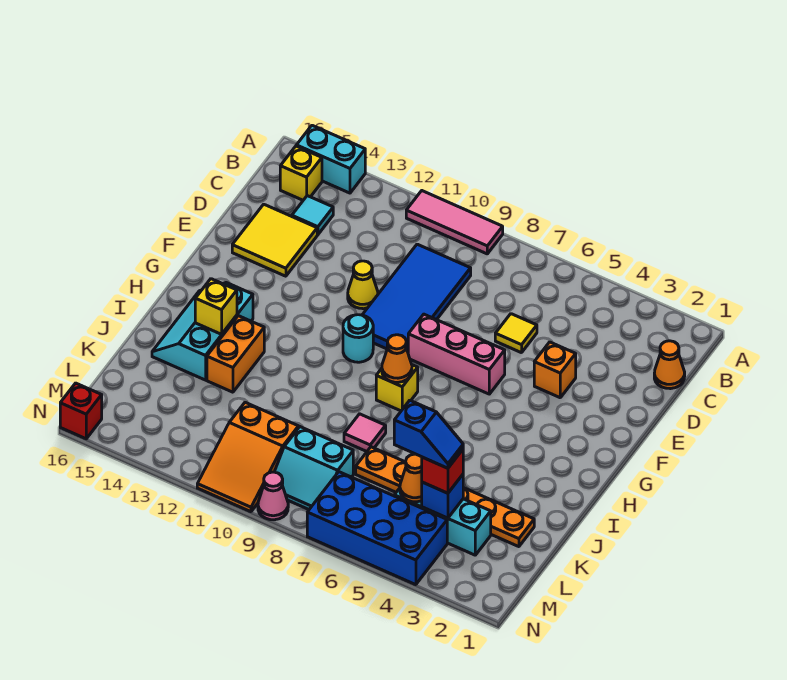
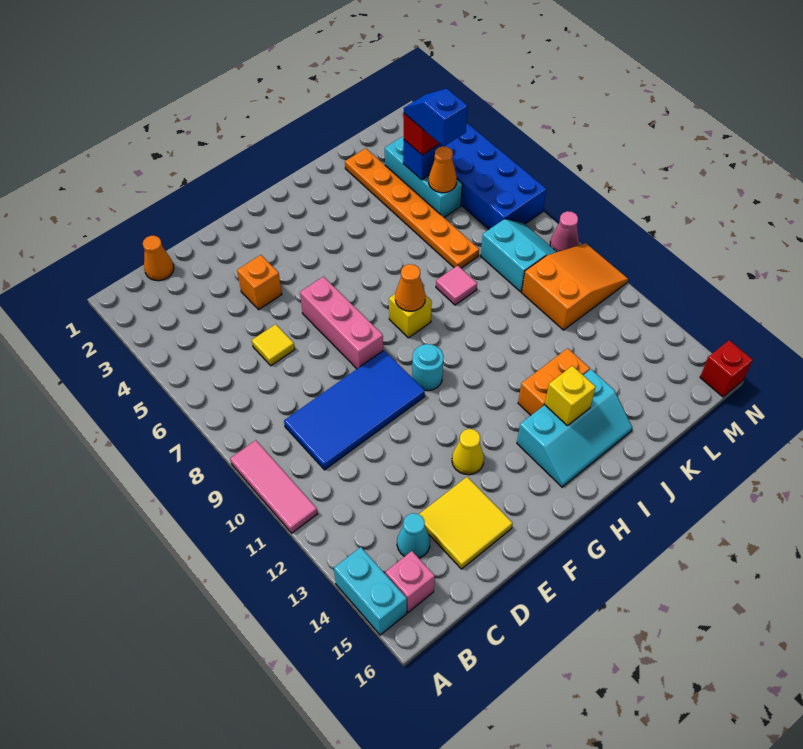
yellow 1x1 brick [280,146,322,200] -> pink 1x1 brick [385,551,435,612]
cyan 1x1 tile [292,196,333,235] -> cyan 1x1 cone [397,513,430,558]
yellow 1x1 cone [348,261,378,309] -> yellow 1x1 cone moved to [452,429,484,475]

